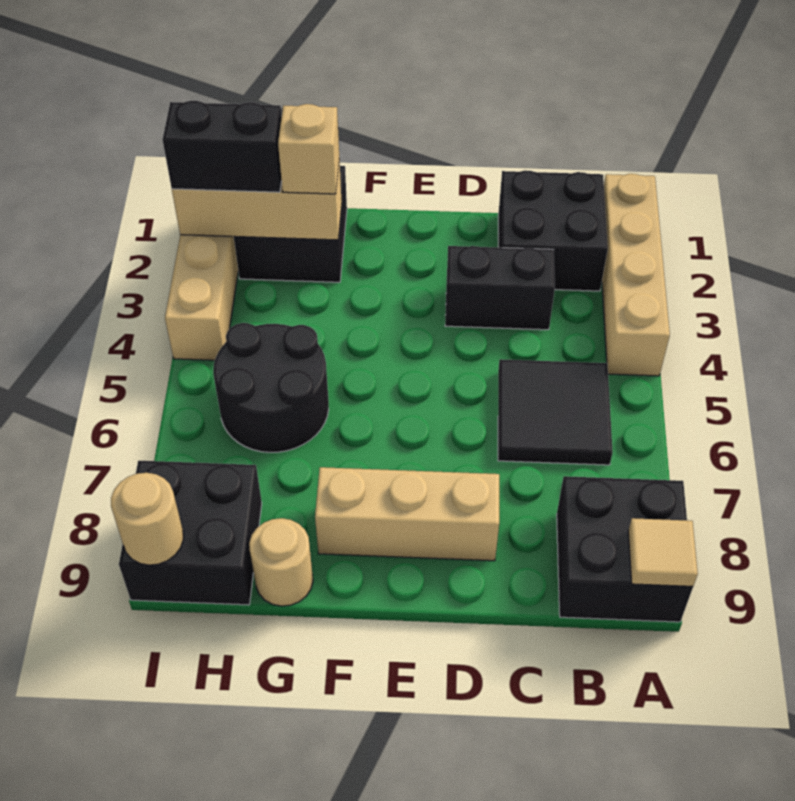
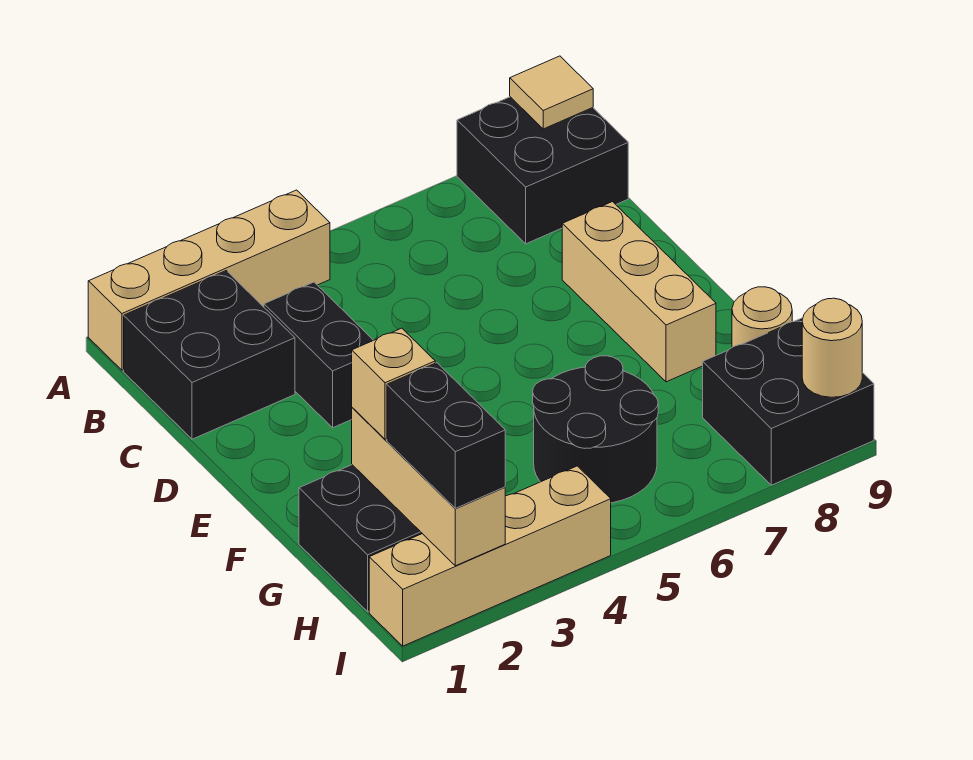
black 2x2 tile [498,359,613,465] -> none

